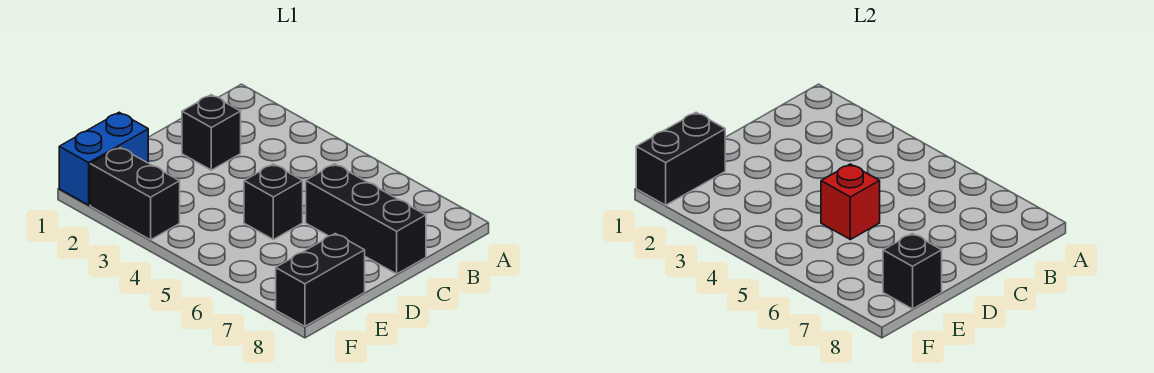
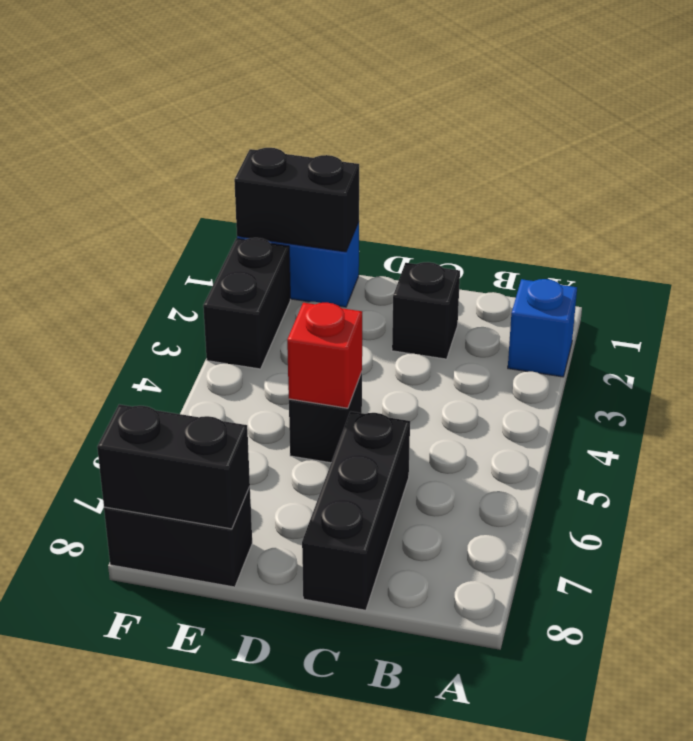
none -> blue 1x1 brick [508,279,577,377]
black 1x1 brick [883,234,942,309] -> black 1x2 brick [97,404,250,529]

